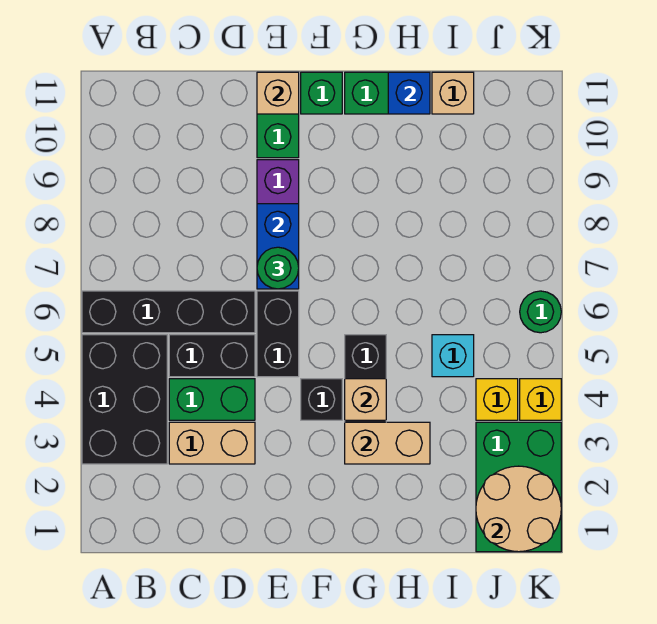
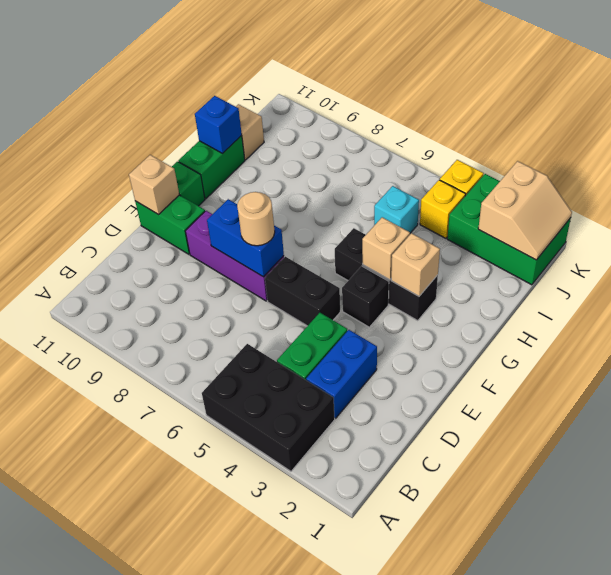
black 1x4 brick [82,291,255,333] -> none
tan 1x2 brick [169,422,255,464] -> blue 1x2 brick [306,330,377,418]
black 1x2 brick [169,335,255,377] -> none
green 1x1 round brick [257,247,299,289] -> tan 1x1 round brick [237,192,275,246]
tan 1x2 brick [345,422,430,464] -> tan 1x1 brick [391,233,440,296]
tan 2x2 round brick [476,466,561,552] -> tan 2x2 slope [478,161,572,260]
green 1x1 round brick [520,291,561,333] -> none

